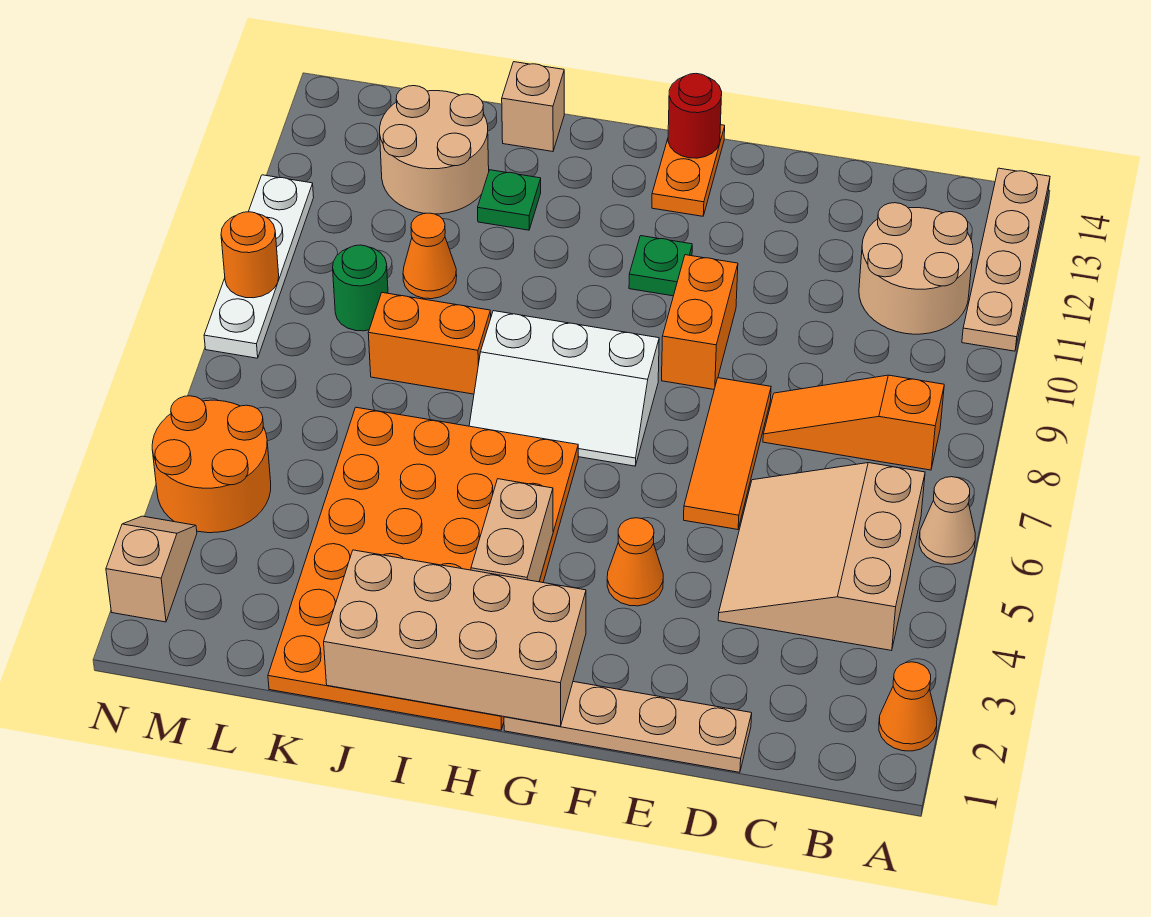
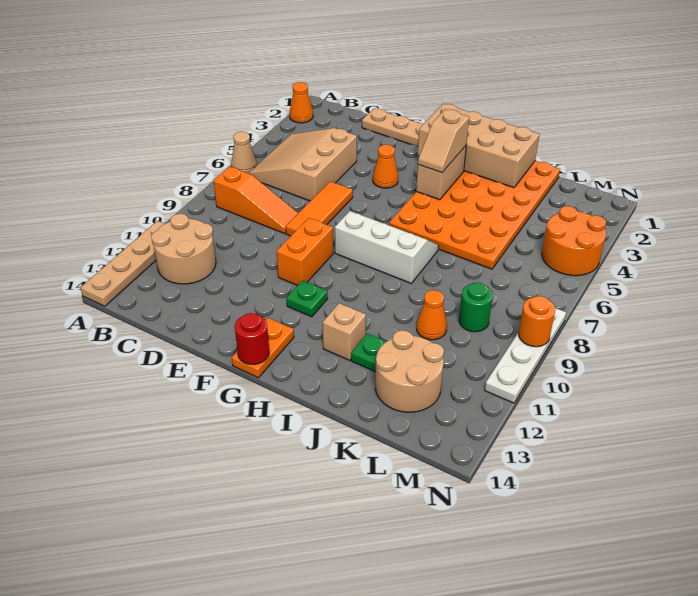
tan 3x3 slope [718,463,925,651] -> tan 3x3 slope turned to [248,128,357,201]
orange 1x2 brick [368,293,491,394] -> none
tan 1x1 brick [502,62,564,152] -> tan 1x1 brick moved to [323,303,366,360]
tan 1x2 slope [106,516,197,622] -> tan 1x2 slope moved to [418,109,469,173]

